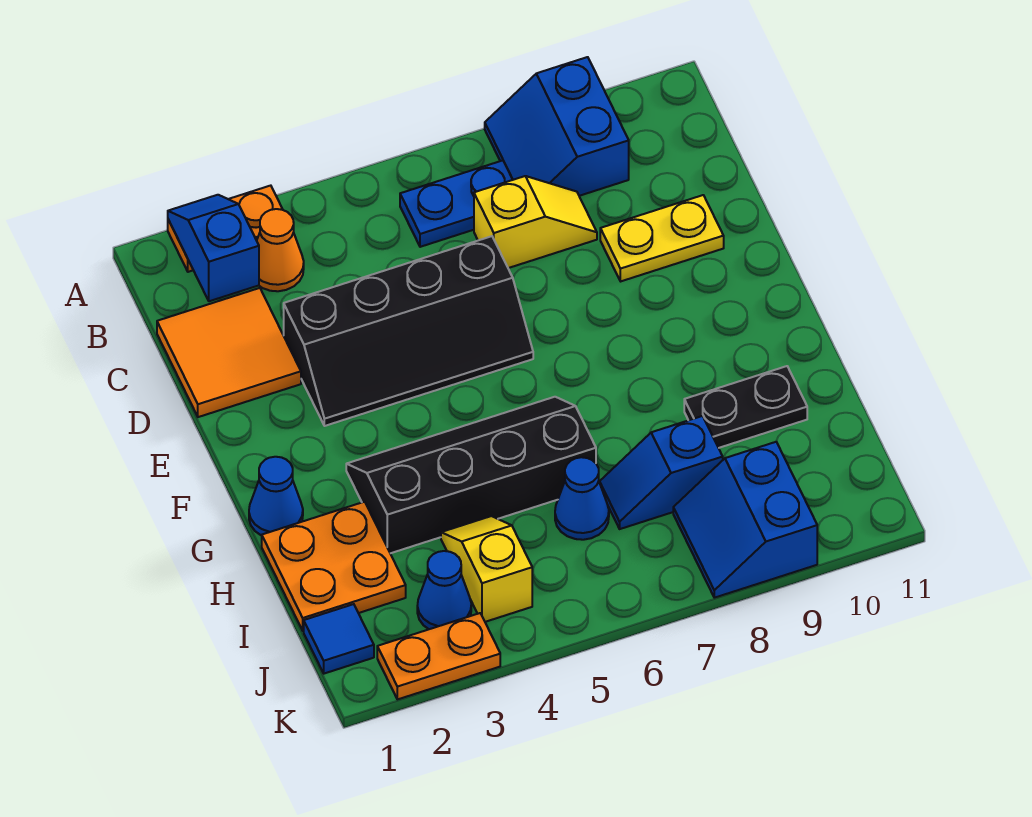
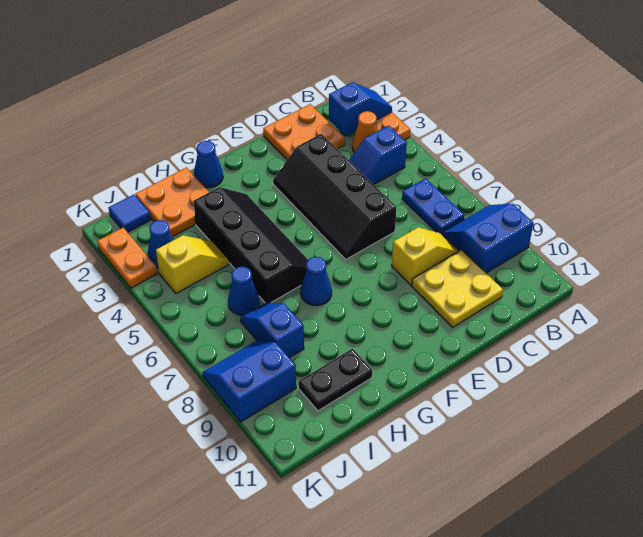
none -> blue 1x2 slope [349,126,407,184]
orange 2x2 tile [157,288,301,417] -> orange 2x2 plate [263,104,345,160]
yellow 1x2 slope [474,176,597,268] -> yellow 1x2 slope turned to [392,227,459,285]
yellow 1x2 plate [600,195,724,281] -> yellow 2x2 plate [412,250,503,327]
none -> blue 1x1 cone [301,257,332,306]
black 1x2 plate [684,366,807,448] -> black 1x2 plate turned to [298,349,372,411]

